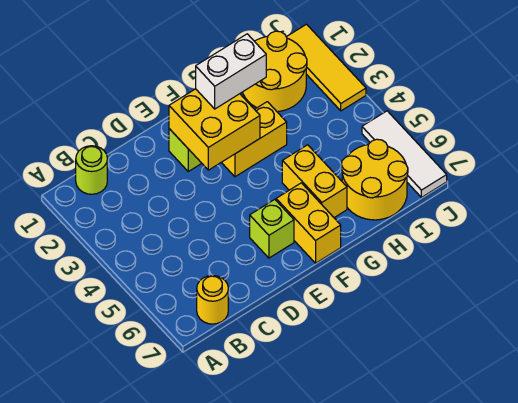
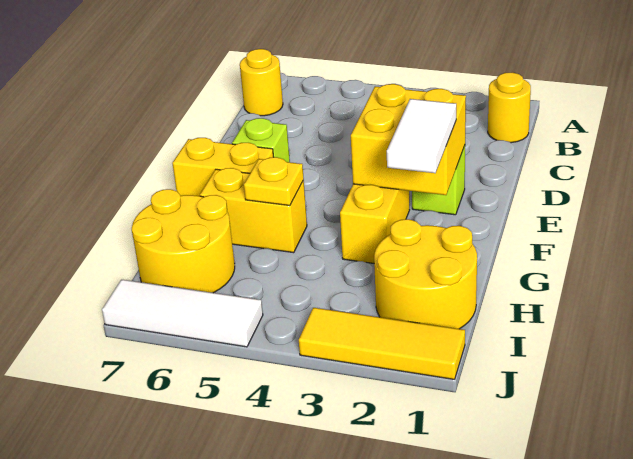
lime 1x1 round brick [76,146,107,194] -> yellow 1x1 round brick [488,73,531,143]
white 1x2 brick [196,34,266,109] -> white 1x2 tile [387,99,456,173]
none -> yellow 1x1 plate [244,157,304,206]

